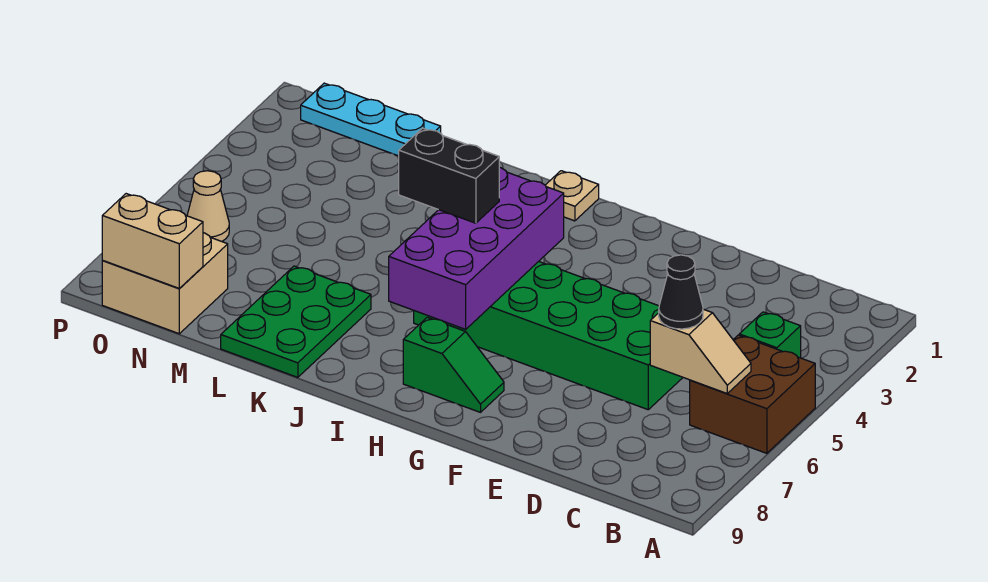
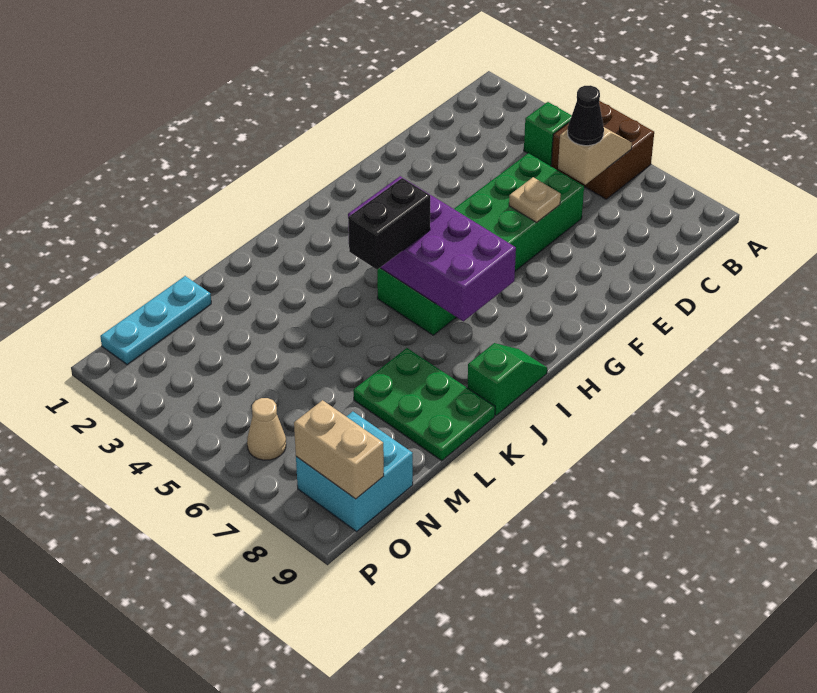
green 1x2 slope [403,317,504,412] -> green 1x2 slope moved to [467,343,547,416]
tan 1x1 plate [546,171,599,221] -> tan 1x1 plate moved to [509,177,561,222]
tan 2x2 brick [102,233,228,334] -> cyan 2x2 brick [296,412,413,531]
tan 1x2 brick [102,194,203,289] -> tan 1x2 brick turned to [294,400,384,499]

